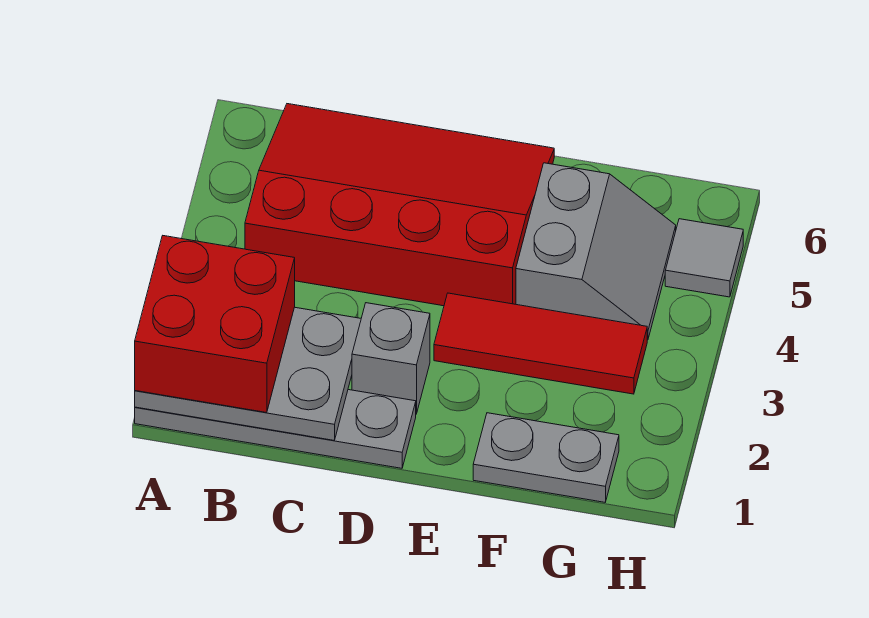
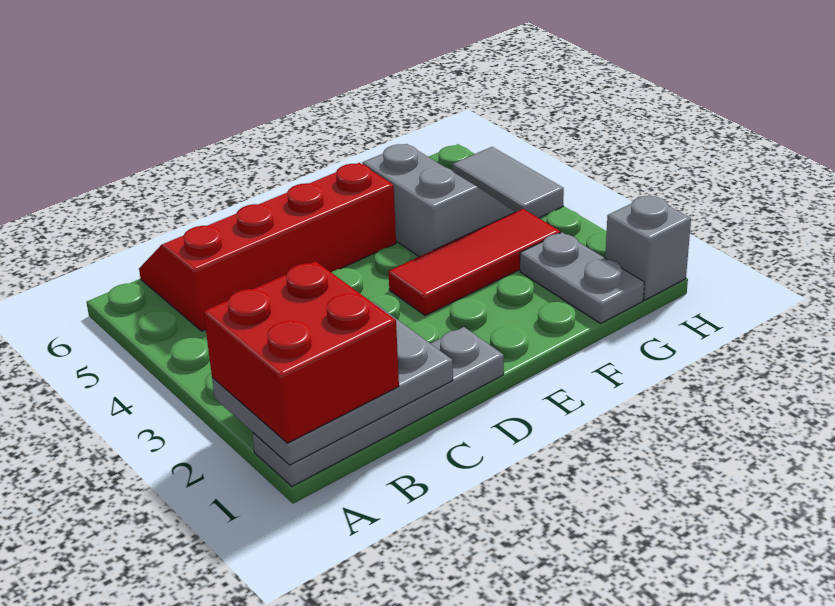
red 3x4 slope [245,104,554,306] -> red 2x4 slope [139,163,396,331]
grey 1x1 brick [352,303,430,414] -> grey 1x1 brick moved to [605,195,691,300]
grey 1x2 plate [473,413,619,502] -> grey 1x2 plate turned to [520,232,644,323]
grey 1x1 tile [665,219,743,297] -> grey 1x2 tile [452,147,564,218]

